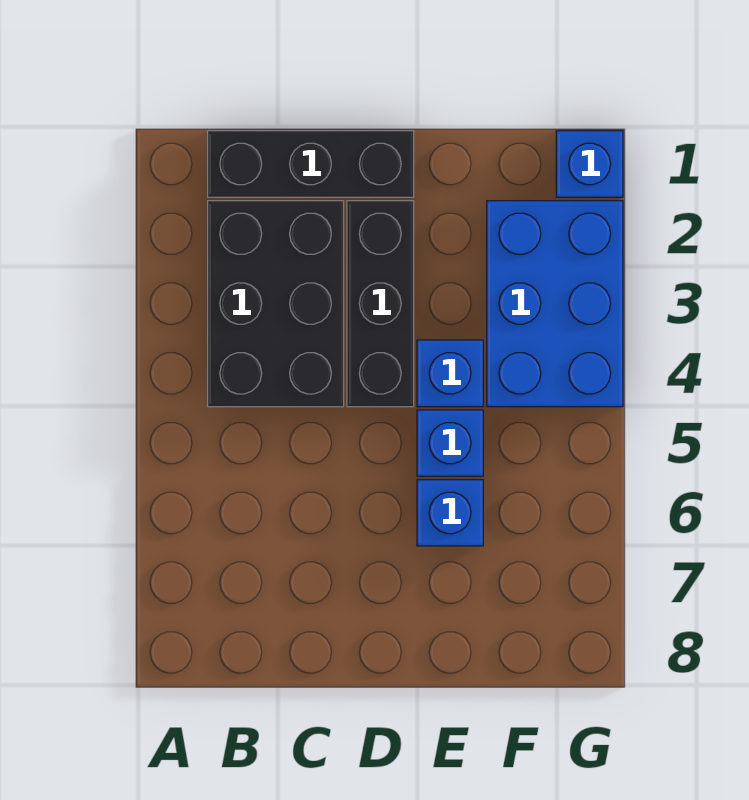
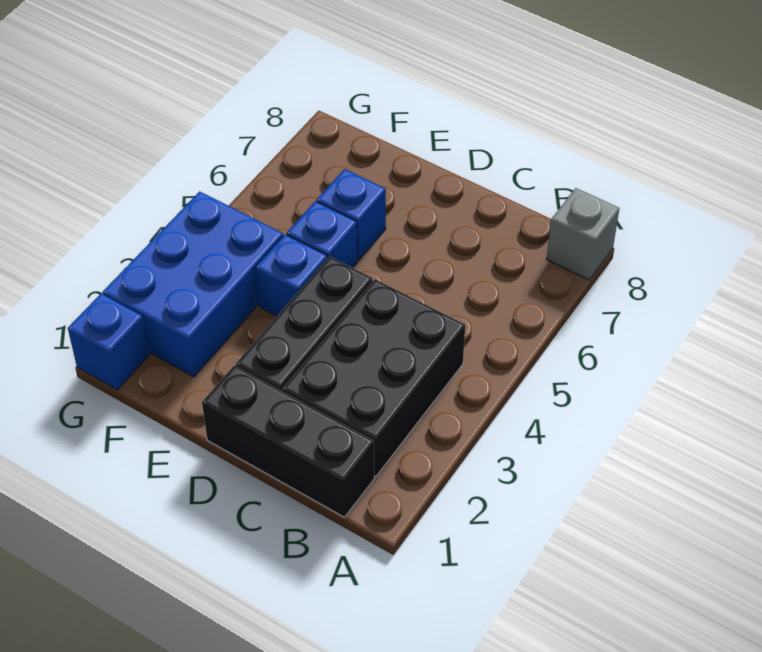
none -> grey 1x1 brick [546,188,619,280]

